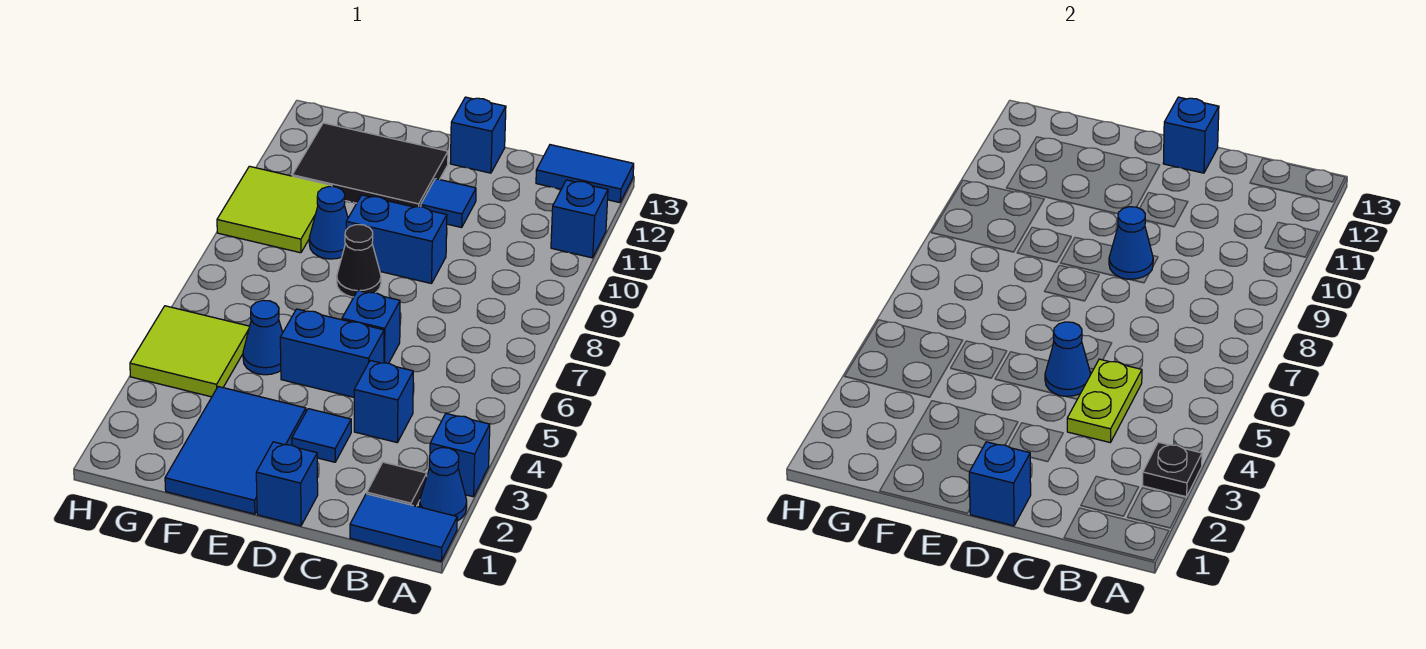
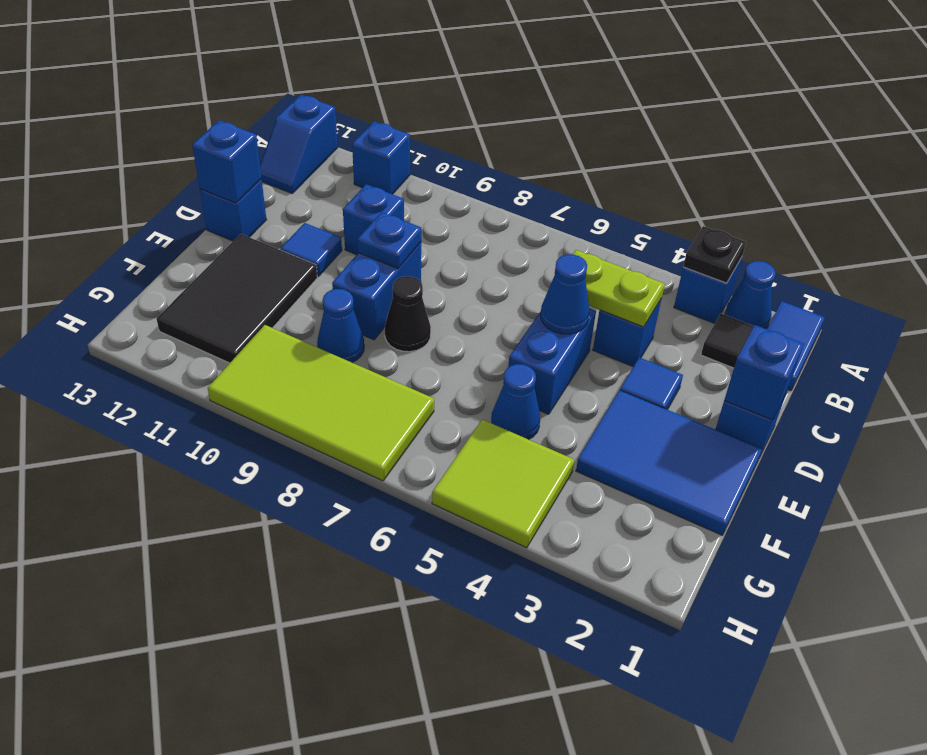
blue 1x2 tile [536,145,634,203] -> blue 1x2 slope [260,95,338,193]
blue 1x1 brick [342,290,400,363] -> blue 1x1 brick moved to [343,184,404,255]
blue 1x1 cone [1109,207,1153,279] -> blue 1x1 plate [358,212,421,269]
lime 2x2 tile [217,166,332,253] -> lime 2x4 tile [208,325,434,481]

